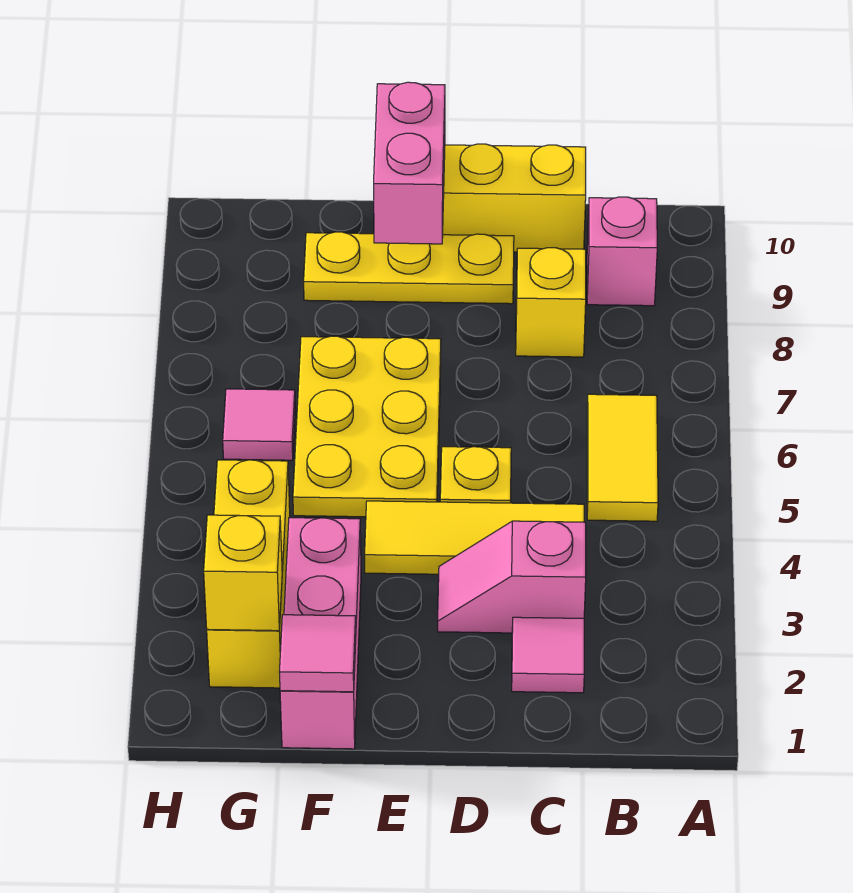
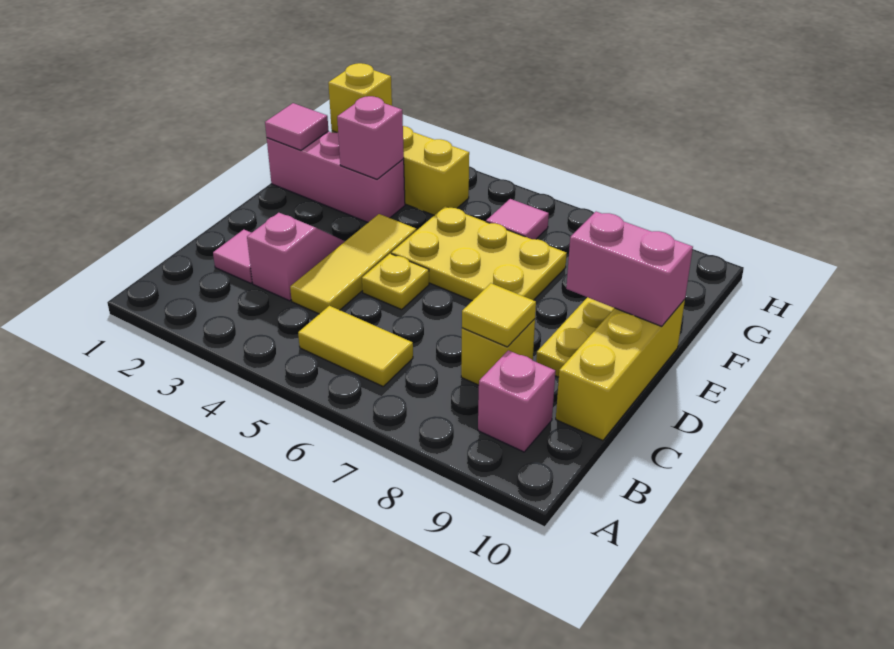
none -> yellow 1x1 tile [462,283,536,347]
none -> pink 1x1 brick [337,96,404,179]

